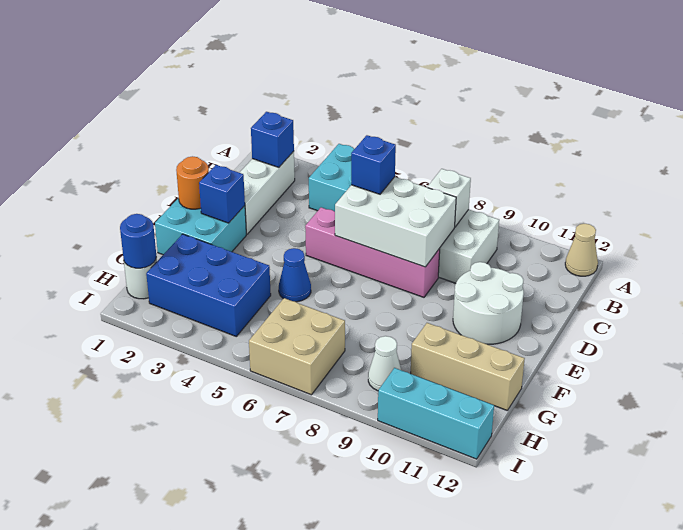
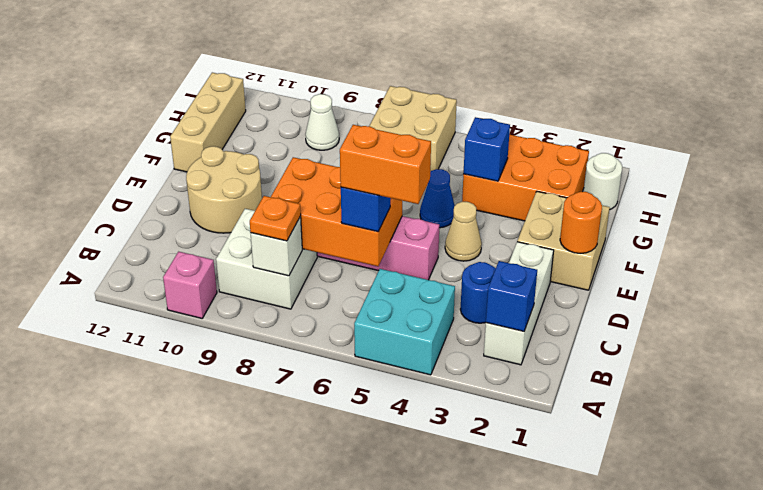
none -> pink 1x1 brick [163,252,217,318]
tan 1x1 cone [565,224,598,276] -> tan 1x1 cone moved to [445,202,482,261]
none -> orange 1x1 plate [250,196,301,241]
none -> orange 1x2 brick [340,125,431,204]
white 2x3 brick [335,177,456,267] -> orange 2x3 brick [271,157,402,266]
white 2x2 round brick [453,262,524,344] -> tan 2x2 round brick [186,146,262,233]
cyan 2x2 brick [155,198,246,255] -> tan 2x2 brick [517,191,610,290]
blue 1x1 brick [199,165,245,223] -> blue 1x1 brick moved to [463,117,510,181]
blue 2x3 brick [146,234,271,336] -> orange 2x3 brick [462,135,589,221]
tan 1x3 brick [411,323,525,411] -> tan 1x3 brick turned to [170,73,246,172]
blue 1x1 round brick [120,214,156,268] -> blue 1x1 round brick moved to [460,262,496,323]
cyan 1x3 brick [378,368,494,459] -> none

